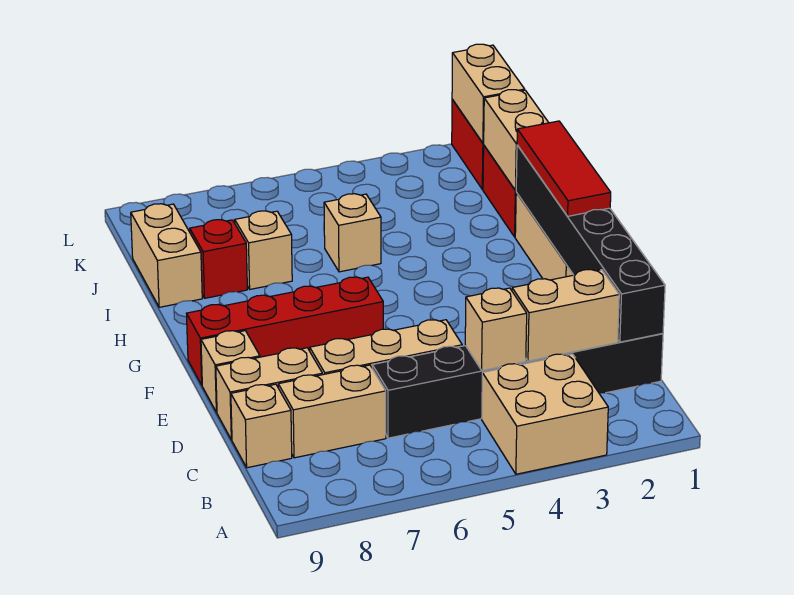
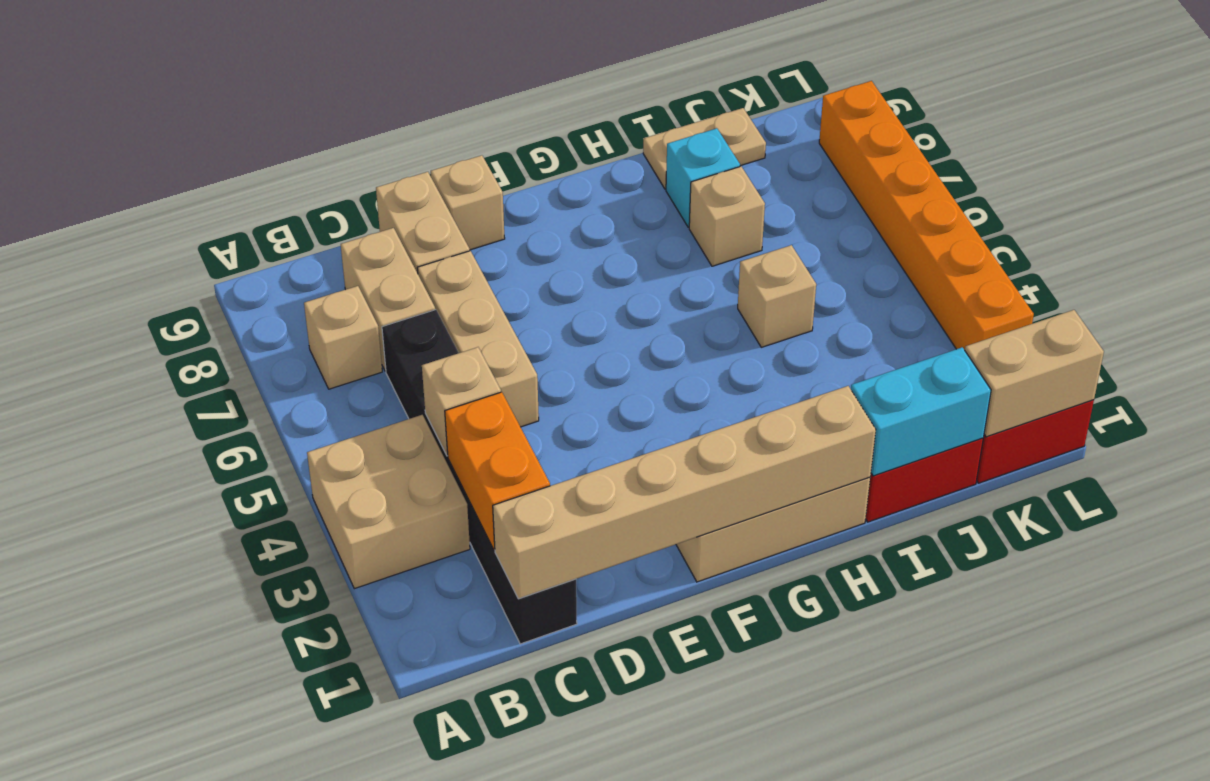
black 1x6 brick [516,145,665,342] -> tan 1x6 brick [493,386,876,599]
tan 1x2 brick [512,270,619,361] -> orange 1x2 brick [445,392,550,550]
tan 1x1 brick [231,384,292,468] -> tan 1x1 brick moved to [304,286,382,389]
red 1x3 tile [517,121,611,216] -> none
red 1x4 brick [186,277,383,385] -> none
tan 1x2 brick [483,90,549,191] -> cyan 1x2 brick [851,347,991,476]
red 1x1 brick [190,220,247,298] -> cyan 1x1 brick [666,128,740,227]
tan 1x2 brick [131,204,202,307] -> tan 1x2 plate [643,108,766,189]
none -> orange 1x6 brick [819,81,1034,350]

